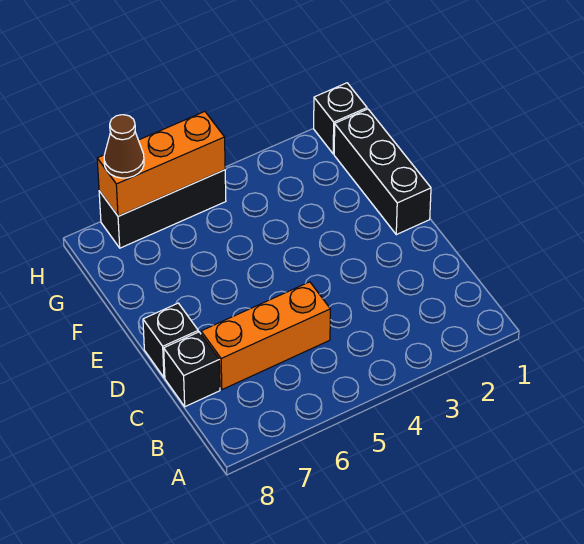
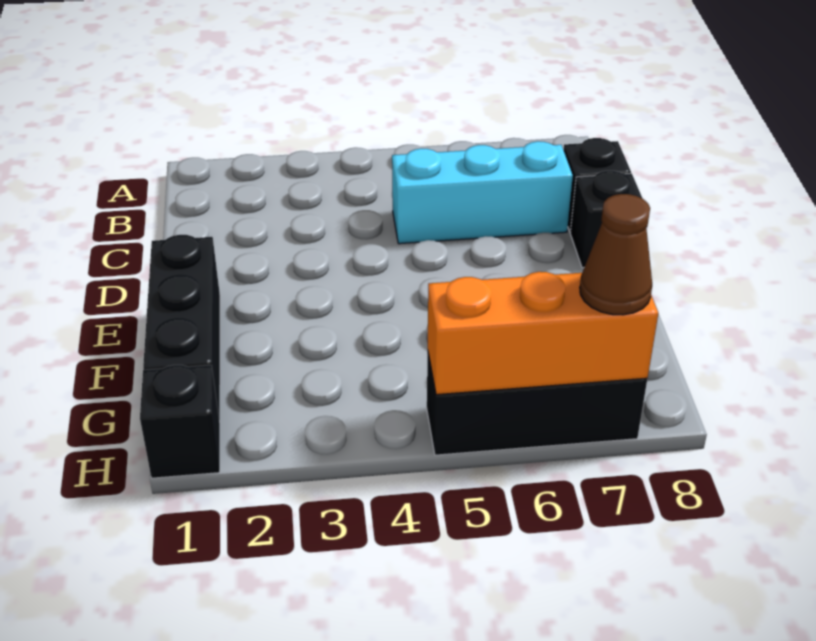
orange 1x3 brick [201,282,330,390] -> cyan 1x3 brick [392,141,573,244]

